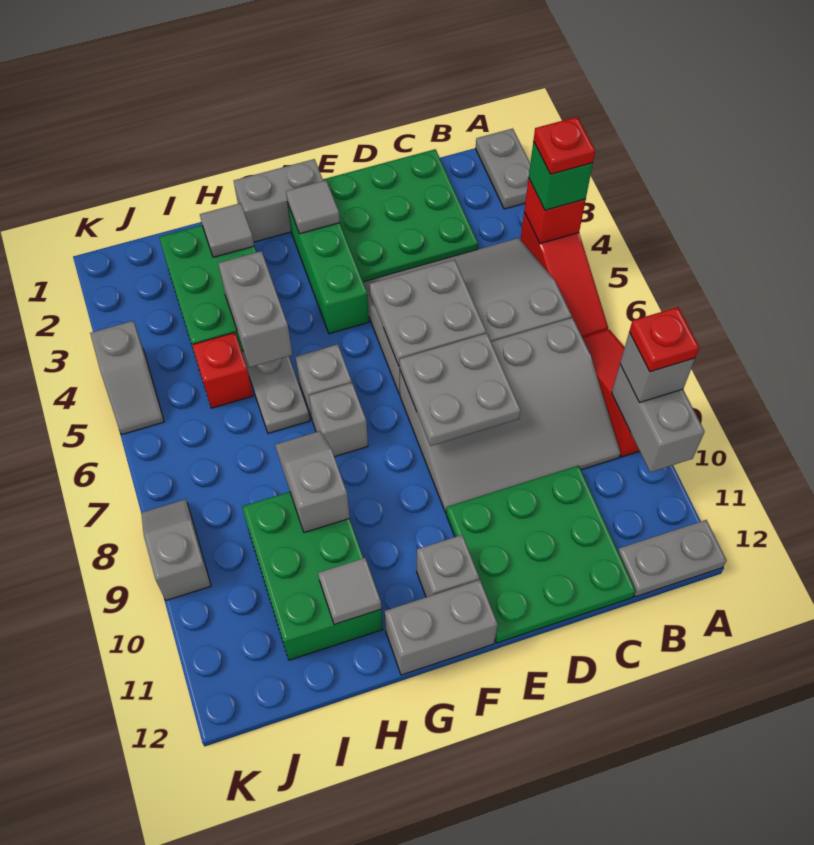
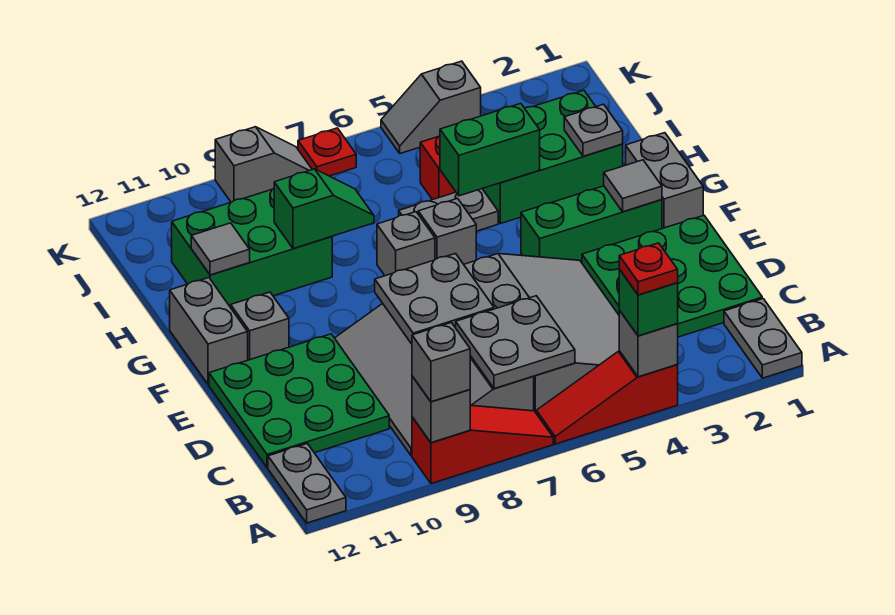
grey 1x2 plate [476,128,530,209] -> grey 1x2 plate turned to [724,299,802,378]
red 1x1 brick [524,178,586,243] -> grey 1x1 brick [619,310,678,377]
grey 1x2 brick [612,365,705,472] -> grey 1x1 brick [412,376,470,443]
red 1x1 plate [629,307,699,372] -> red 1x1 plate moved to [298,128,356,176]
grey 2x2 plate [370,260,486,366] -> grey 2x2 plate moved to [456,296,575,389]
grey 1x1 tile [200,203,254,257] -> grey 1x1 plate [564,104,623,156]
grey 1x2 brick [218,251,292,367] -> green 1x2 brick [440,104,540,196]
grey 1x2 slope [275,431,350,533] -> green 1x2 slope [274,169,374,249]

